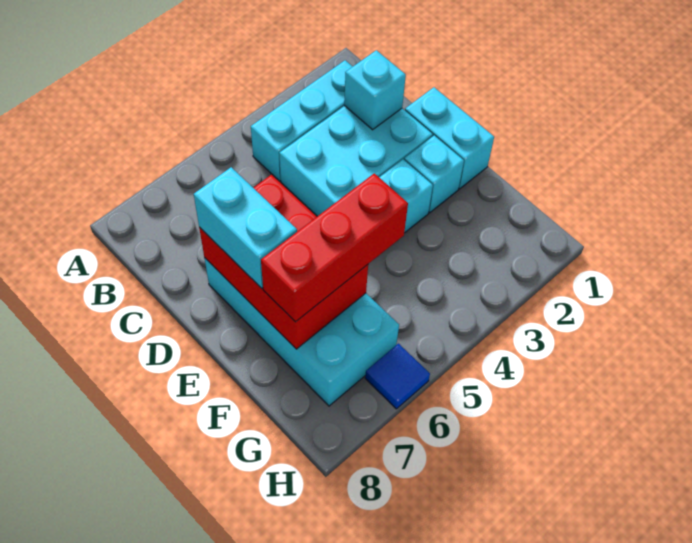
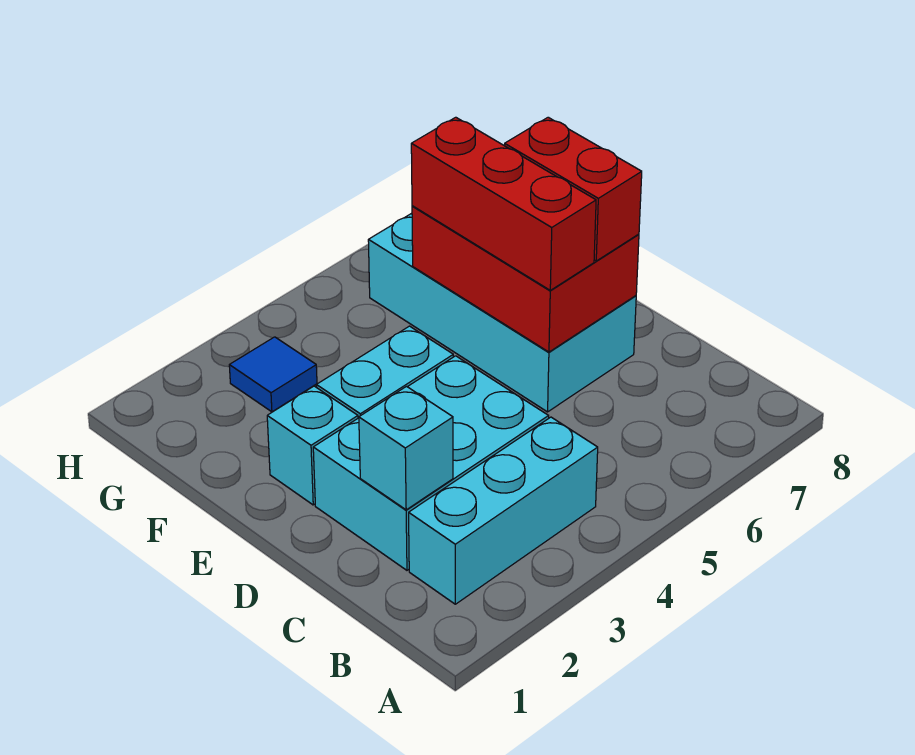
cyan 1x2 brick [405,87,494,189] -> none
cyan 1x2 brick [194,167,297,288] -> red 1x2 brick [505,117,642,261]
red 1x3 brick [261,173,408,322] -> red 1x3 brick turned to [411,117,596,290]
blue 1x1 tile [365,344,430,409] -> blue 1x1 tile moved to [229,337,317,412]

